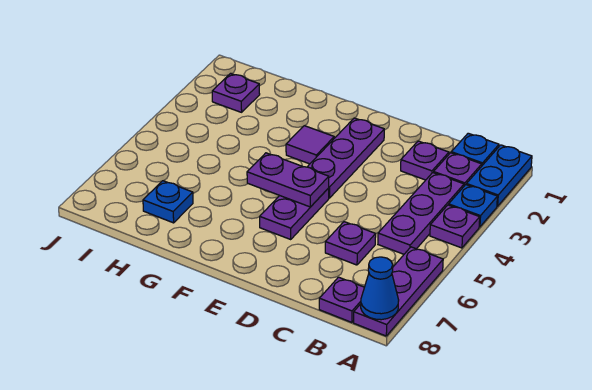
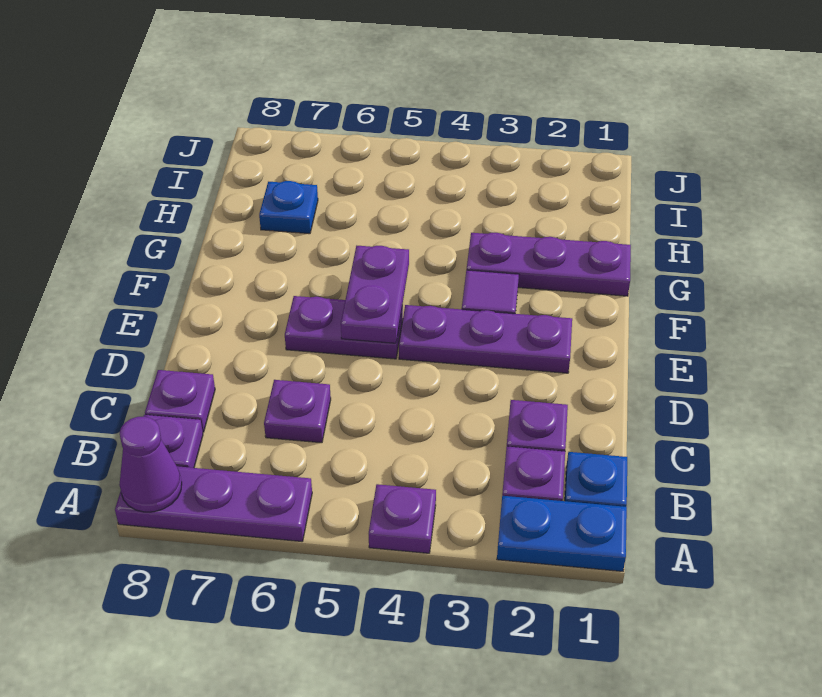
blue 1x1 plate [449,185,497,227] -> none
blue 1x1 cone [361,257,399,320] -> purple 1x1 cone [119,417,182,512]
purple 1x3 plate [378,173,464,254] -> purple 1x3 plate moved to [467,233,631,296]
purple 1x1 plate [212,73,260,112] -> purple 1x1 plate moved to [145,370,215,432]

